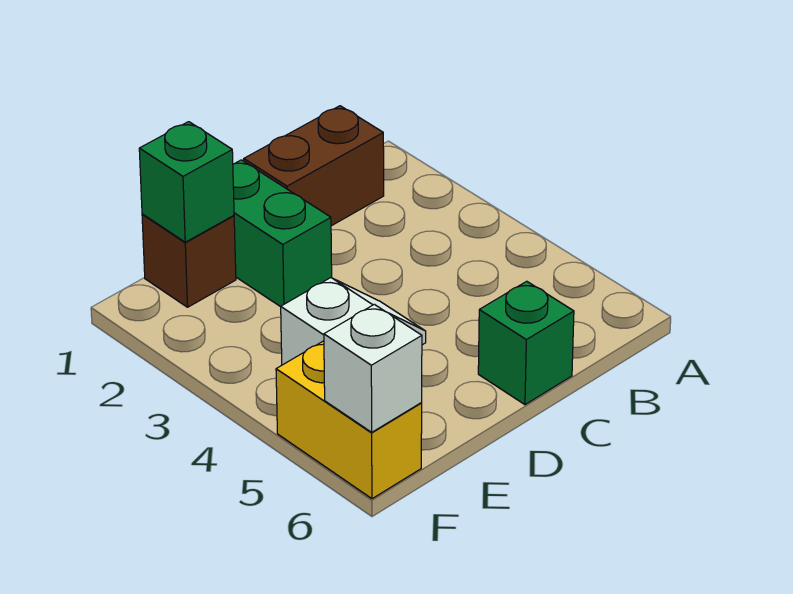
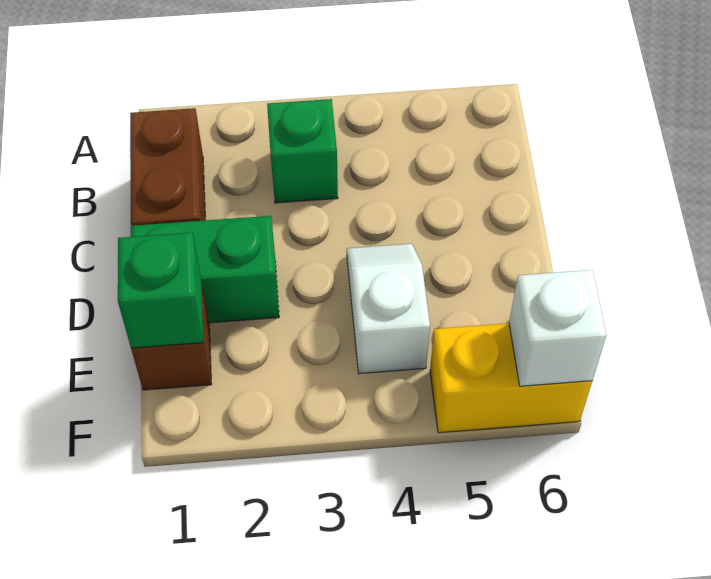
green 1x1 brick [478,281,574,405] -> green 1x1 brick moved to [267,99,338,203]

